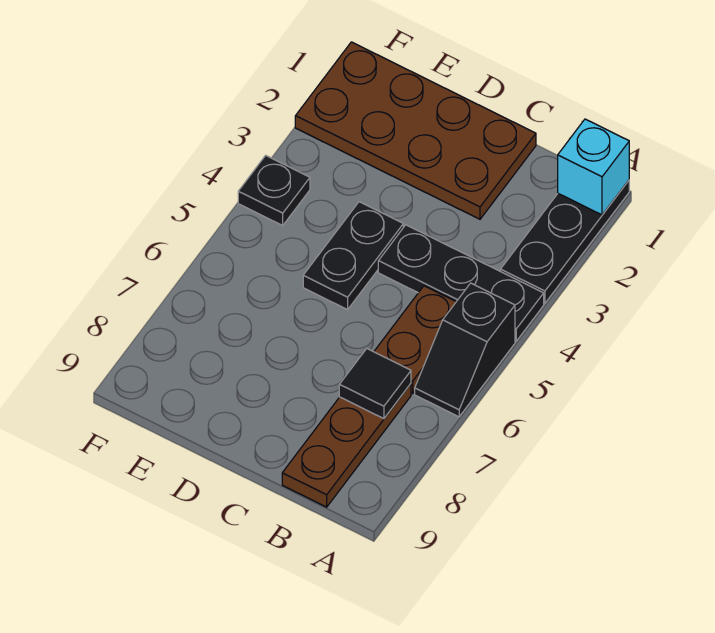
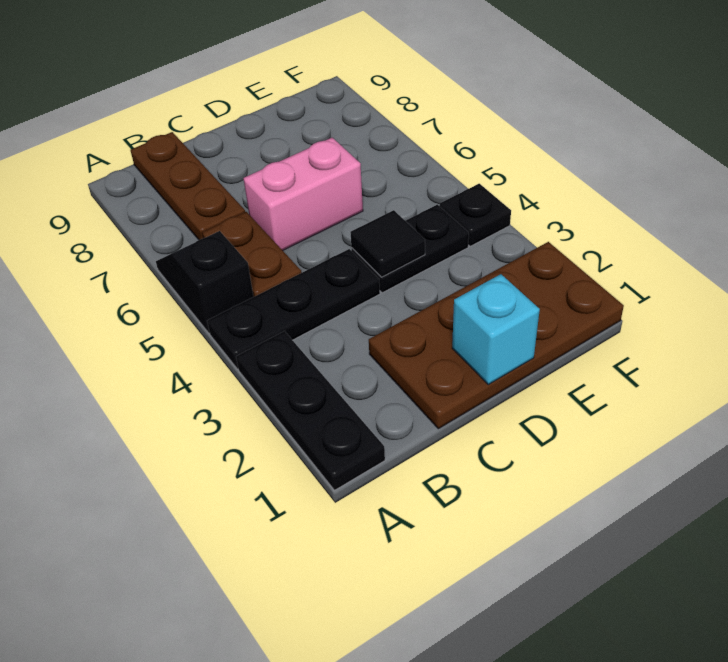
cyan 1x1 brick [558,119,629,215] -> cyan 1x1 brick moved to [452,274,540,385]
black 1x1 tile [339,349,411,419] -> black 1x1 tile moved to [350,210,425,277]
none -> pink 1x2 brick [243,138,363,250]
black 1x2 plate [303,202,403,310] -> black 1x2 plate turned to [352,205,469,293]

